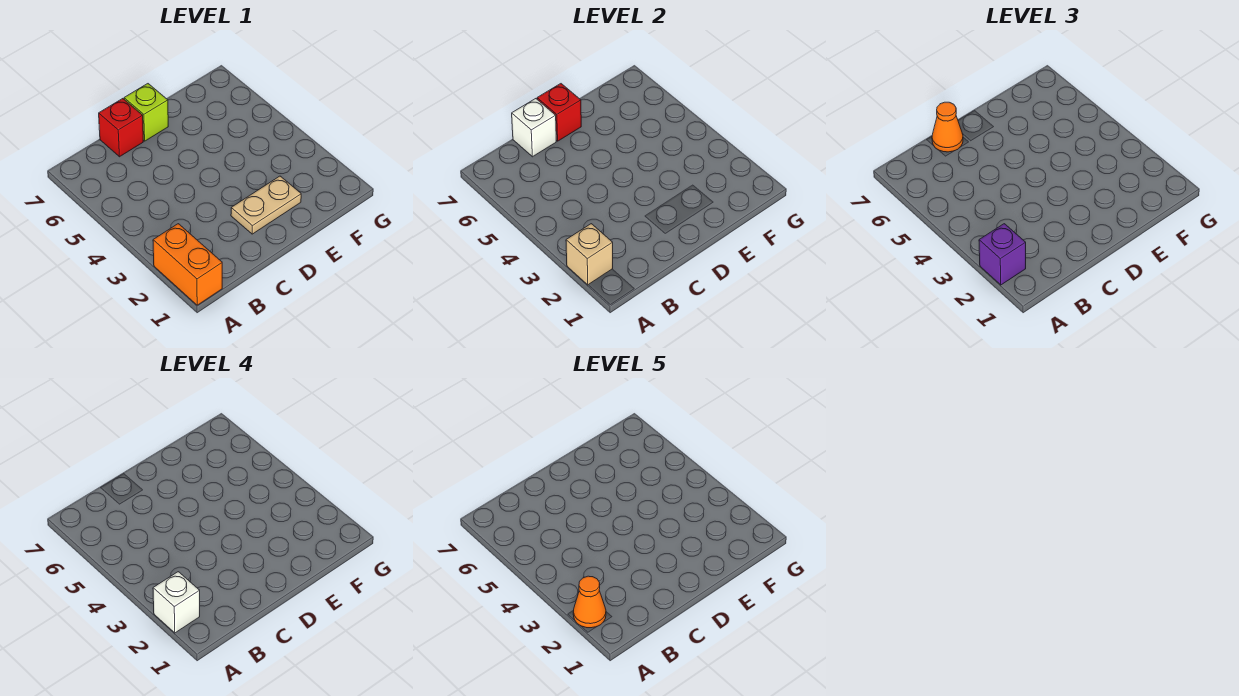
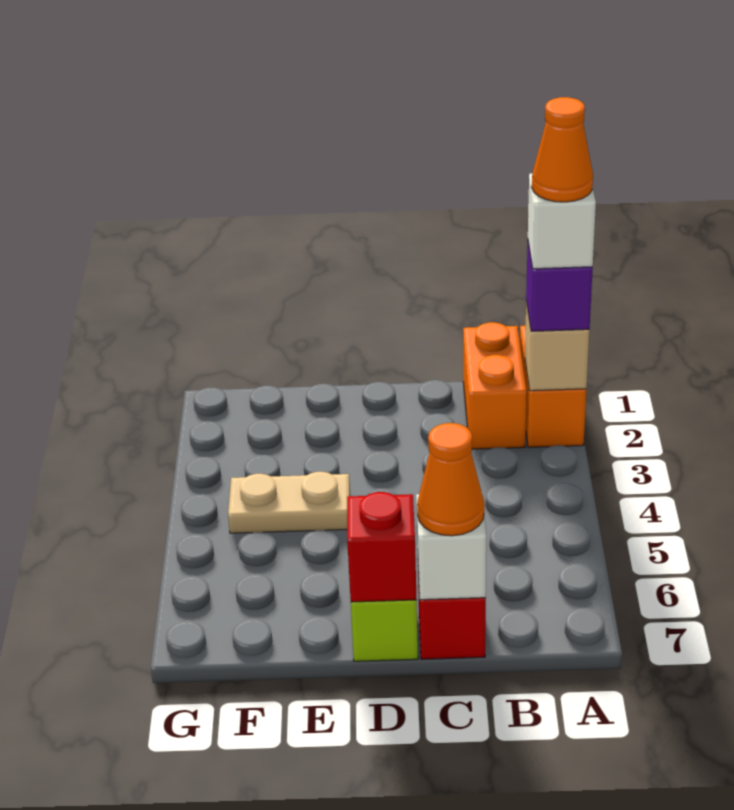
none -> orange 1x2 brick [463,322,527,449]
tan 1x2 plate [231,176,301,234] -> tan 1x2 plate moved to [228,472,350,533]

